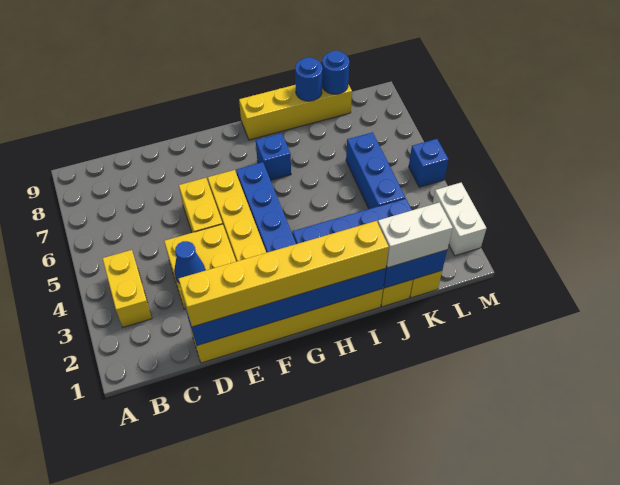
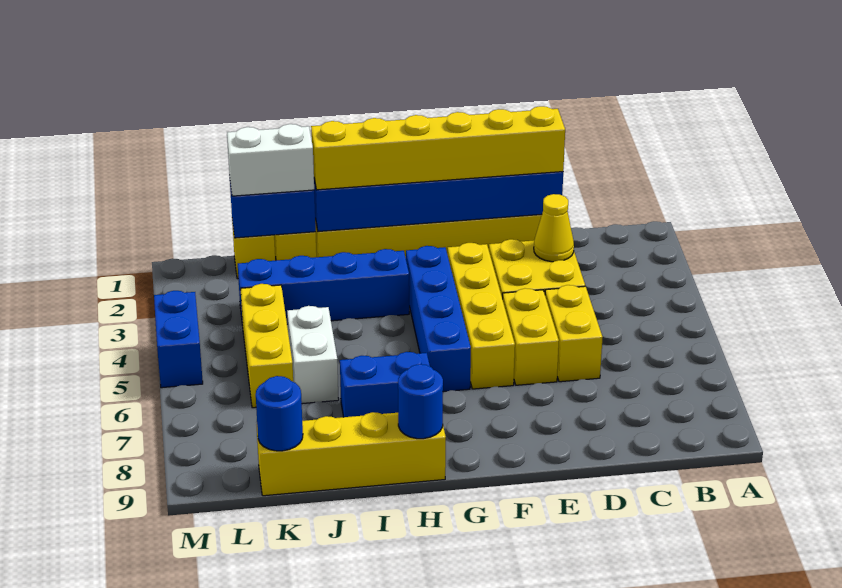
yellow 1x2 brick [103,250,152,327] -> yellow 1x2 brick moved to [545,285,603,382]
blue 1x1 cone [174,241,205,282] -> yellow 1x1 cone [534,194,574,262]
blue 1x1 brick [256,133,291,180] -> blue 1x2 brick [340,352,430,417]
blue 1x1 round brick [295,57,323,101] -> blue 1x1 round brick moved to [398,364,443,439]
blue 1x3 brick [346,132,405,209] -> yellow 1x3 brick [240,284,293,408]
white 1x2 brick [433,183,486,256] -> white 1x2 brick moved to [287,306,339,404]
blue 1x1 brick [409,139,448,187] -> blue 1x2 brick [154,291,203,388]

